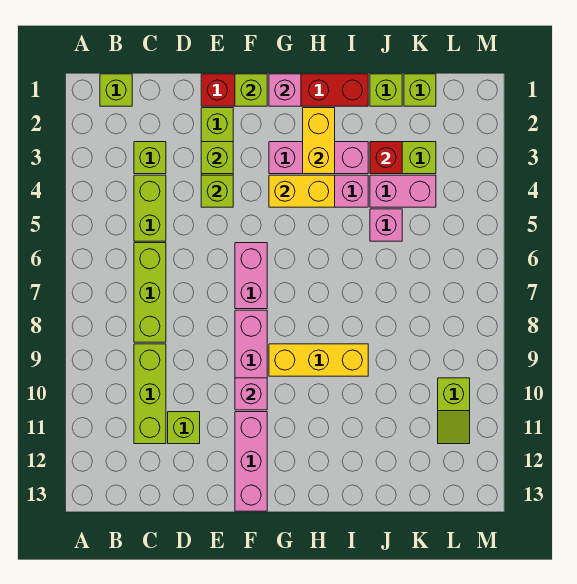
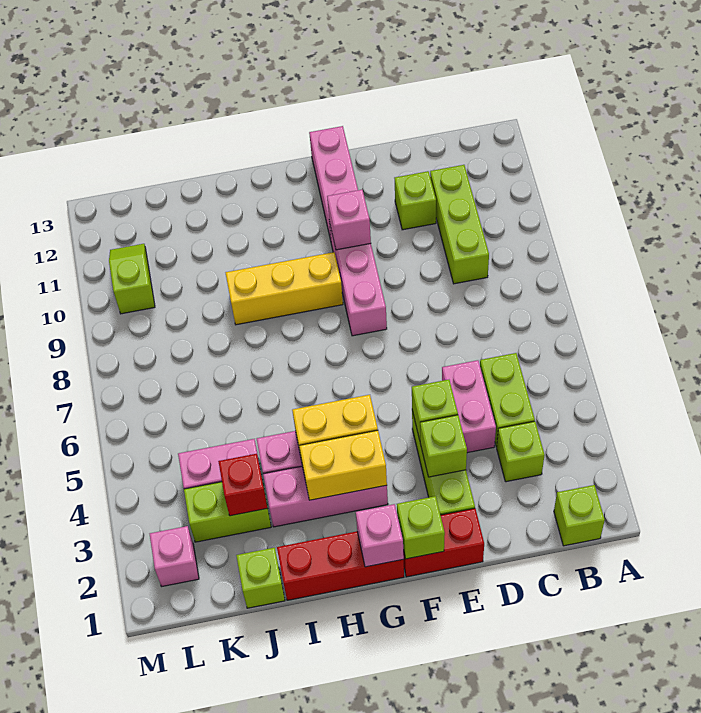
lime 1x3 brick [134,243,166,342] -> none
pink 1x2 brick [235,243,267,309] -> pink 1x2 brick moved to [442,360,496,453]
yellow 1x2 brick [303,108,335,174] -> yellow 1x2 brick turned to [299,430,387,500]
pink 1x1 brick [370,209,402,241] -> pink 1x1 brick moved to [150,526,199,587]
lime 1x1 brick [404,74,436,106] -> none

